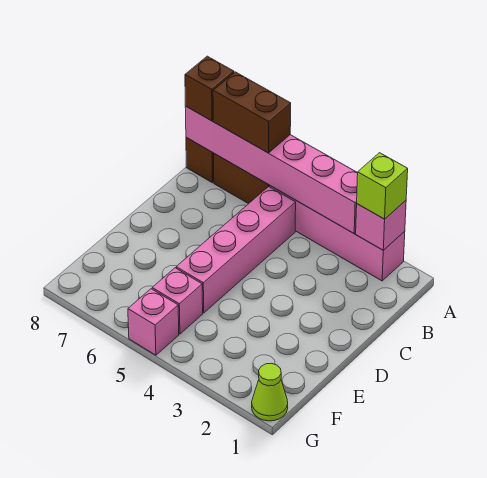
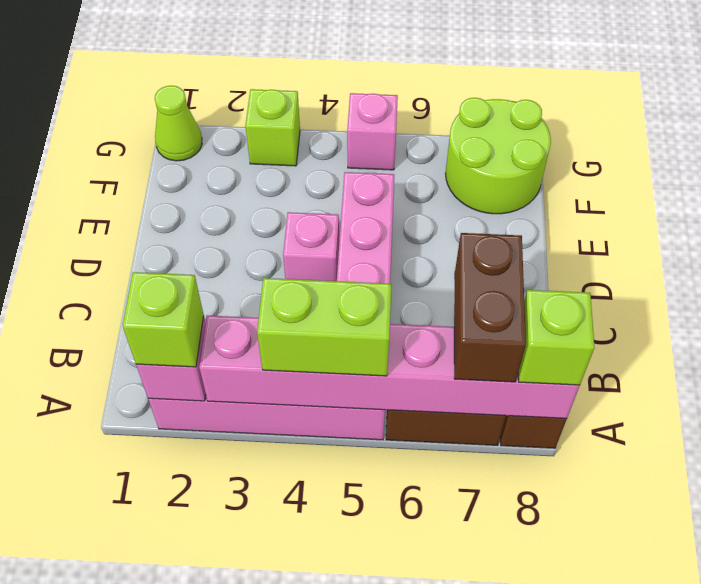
none -> lime 1x2 brick [257,278,392,376]
brown 1x2 brick [213,72,291,153] -> brown 1x2 brick turned to [454,233,526,382]
brown 1x1 brick [185,56,234,121] -> lime 1x1 brick [518,290,595,385]
pink 1x1 brick [152,268,203,334] -> pink 1x1 brick moved to [283,212,339,281]
none -> lime 2x2 round brick [446,98,551,214]
none -> lime 1x1 brick [245,89,300,166]

